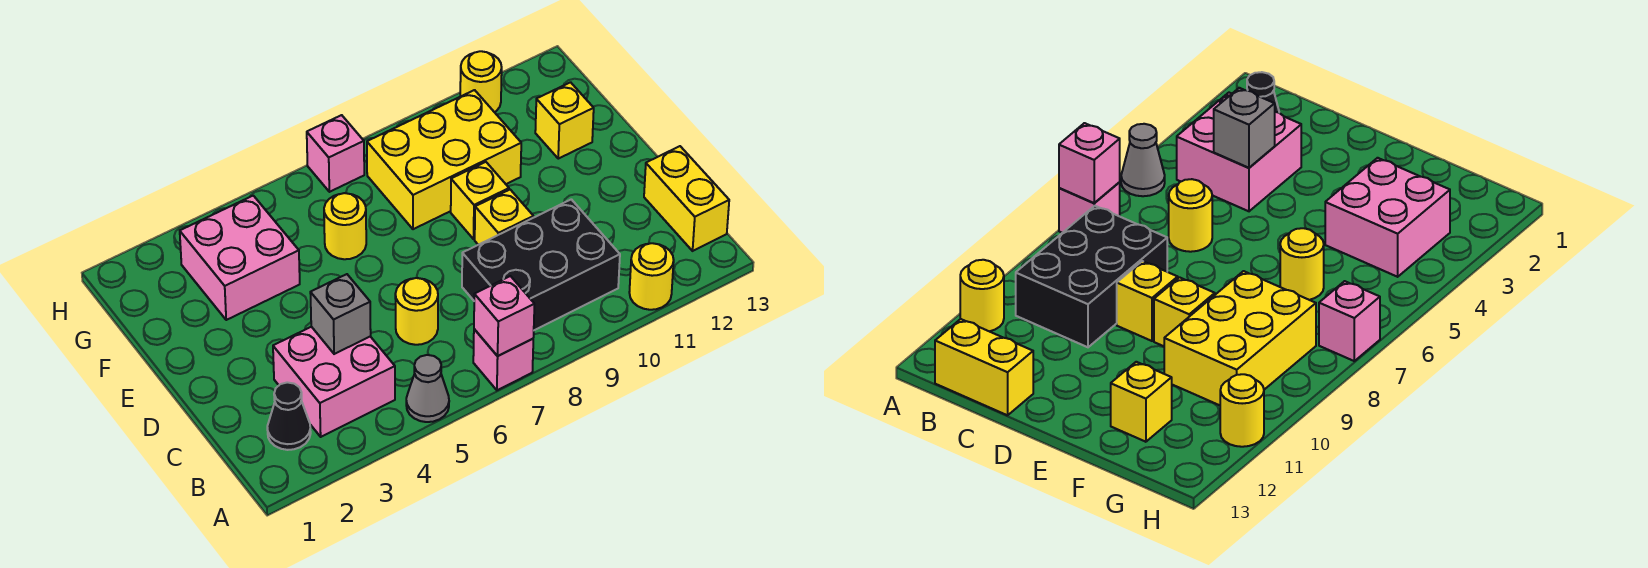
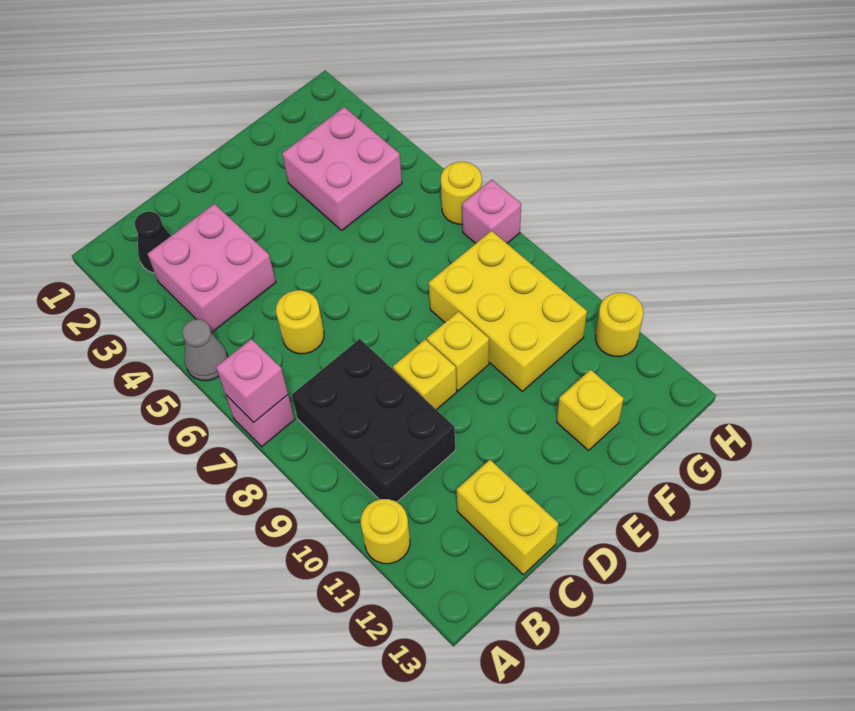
yellow 1x2 brick [644,146,729,251] -> yellow 1x2 brick turned to [457,460,558,575]
grey 1x1 brick [310,274,371,354] -> none
yellow 1x1 round brick [324,193,366,259] -> yellow 1x1 round brick moved to [441,162,482,224]

